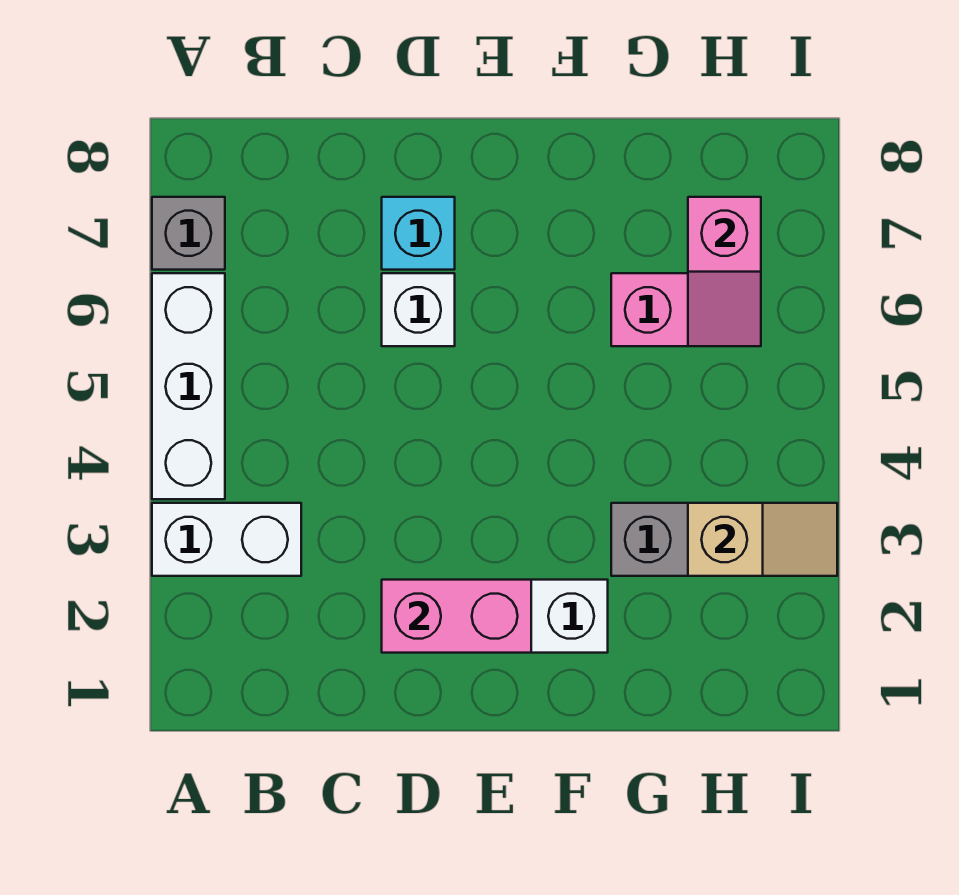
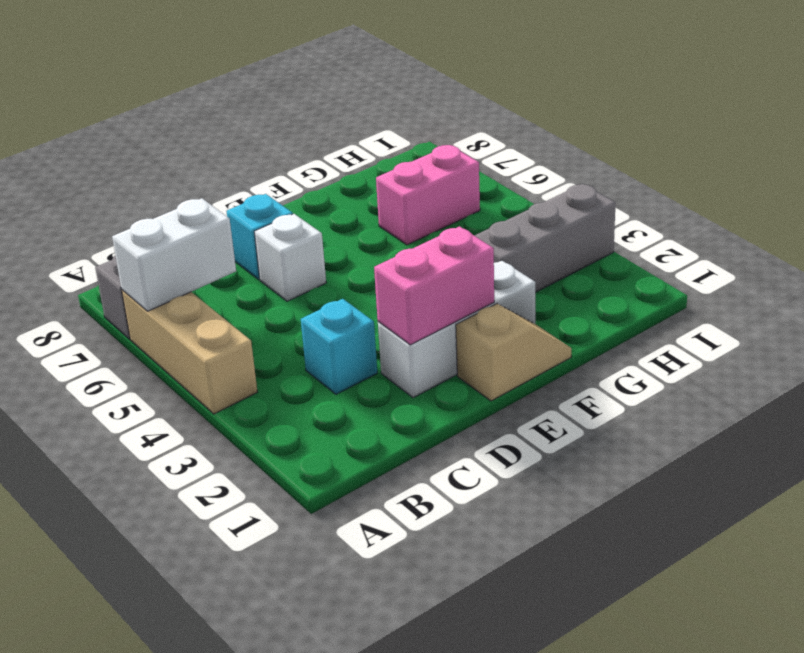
white 1x2 brick [152,503,301,576] -> white 1x2 brick moved to [112,198,236,311]
white 1x3 brick [152,273,225,499] -> tan 1x3 brick [122,290,257,414]
none -> cyan 1x1 brick [301,299,377,394]
tan 1x2 slope [688,503,837,576] -> tan 1x2 slope moved to [456,304,571,401]
pink 1x2 slope [688,197,761,346] -> none

